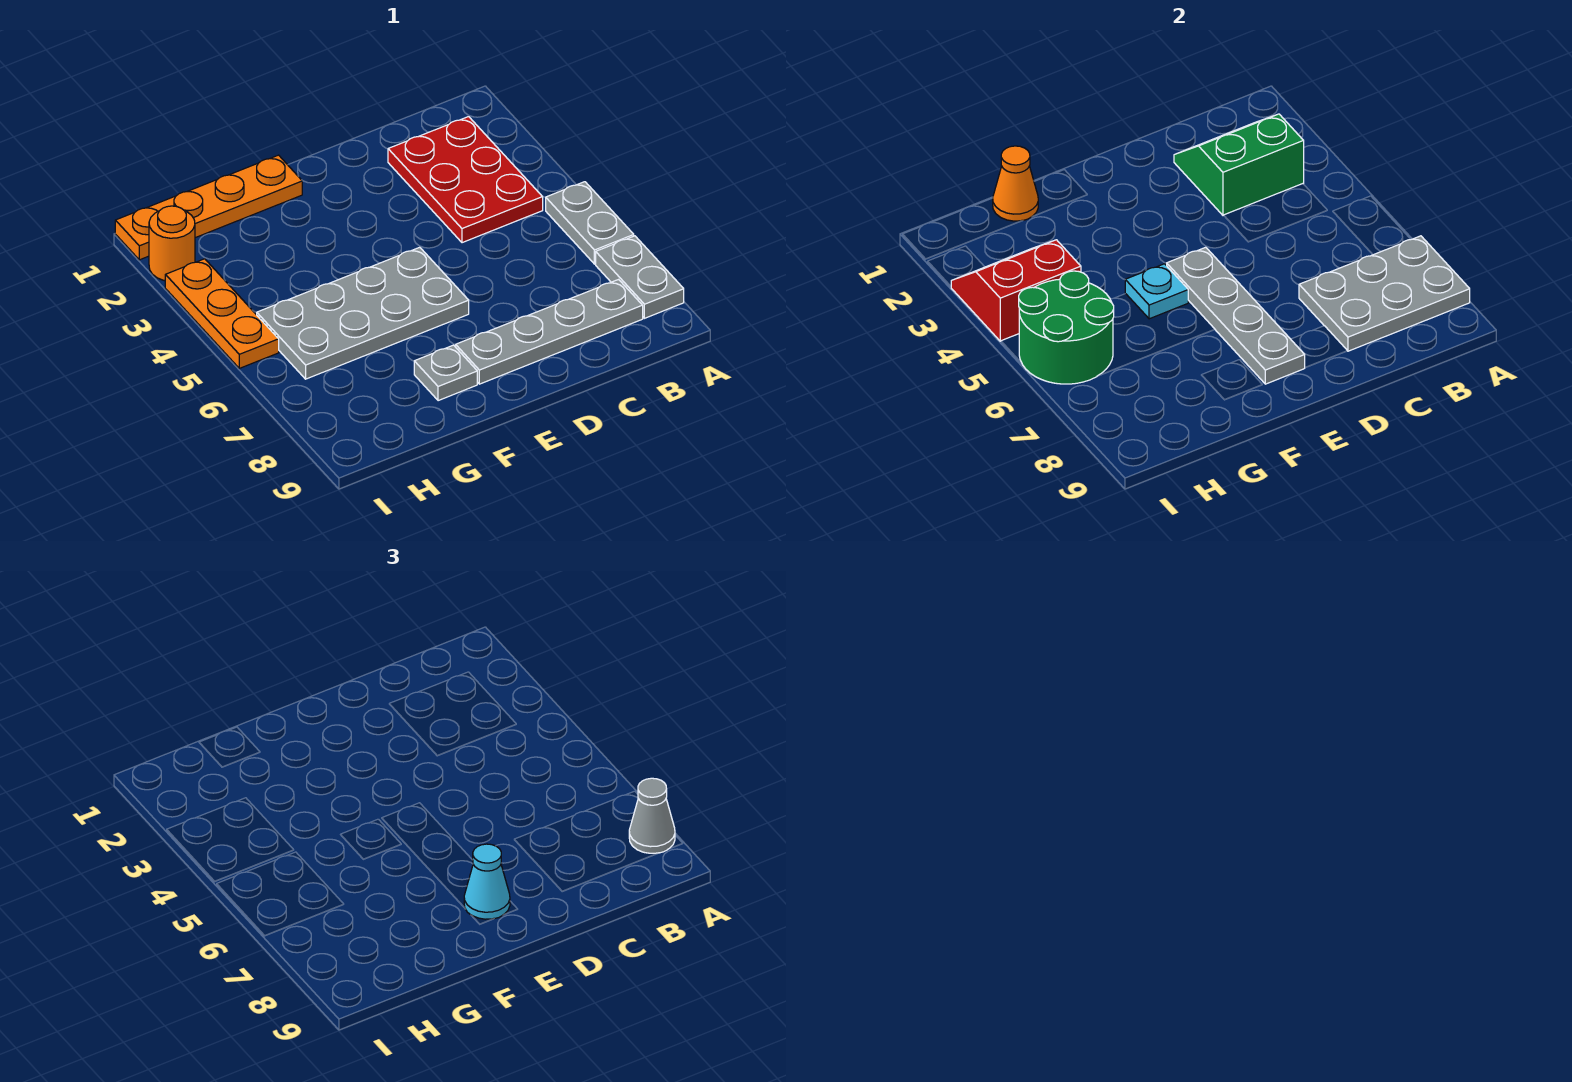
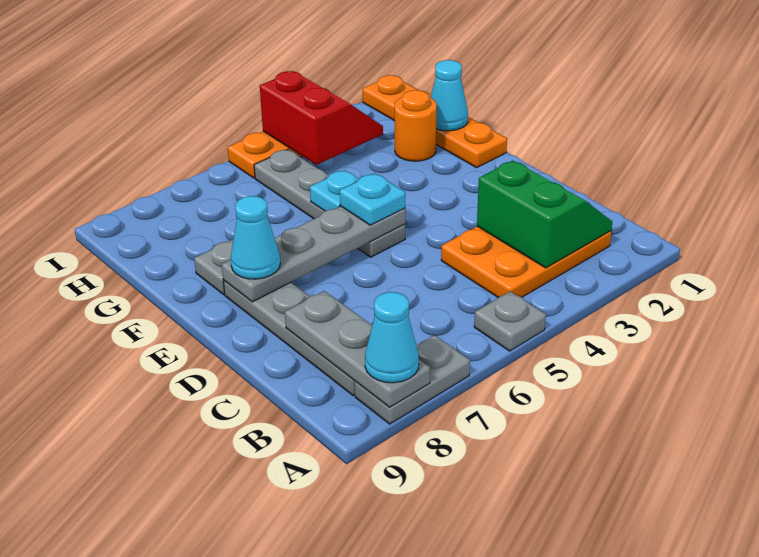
grey 1x2 plate [546,182,634,264] -> grey 1x1 plate [474,291,546,351]
grey 2x3 plate [1299,236,1470,351] -> grey 1x3 plate [285,291,430,407]
grey 1x1 cone [629,778,675,853] -> cyan 1x1 cone [365,292,419,383]
red 2x3 plate [388,117,543,243] -> orange 2x3 plate [441,226,611,298]
grey 2x4 plate [257,247,469,379] -> grey 1x4 plate [254,150,405,257]
none -> cyan 1x1 plate [340,173,405,225]
orange 1x1 cone [993,146,1038,221] -> cyan 1x1 cone [431,60,468,131]
green 2x2 round brick [1019,271,1114,384] -> none
orange 1x1 round brick [149,206,195,281] -> orange 1x1 round brick moved to [394,90,437,161]

